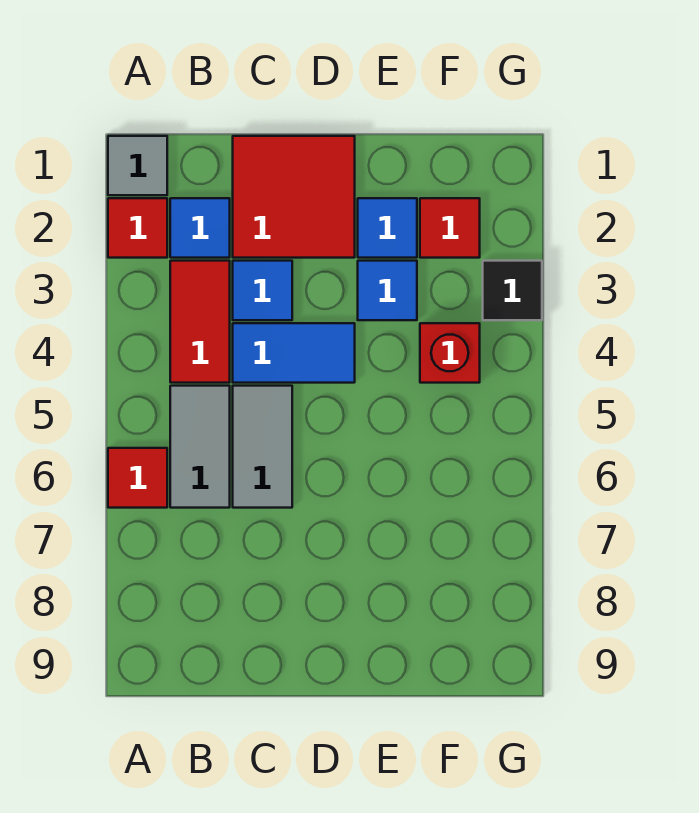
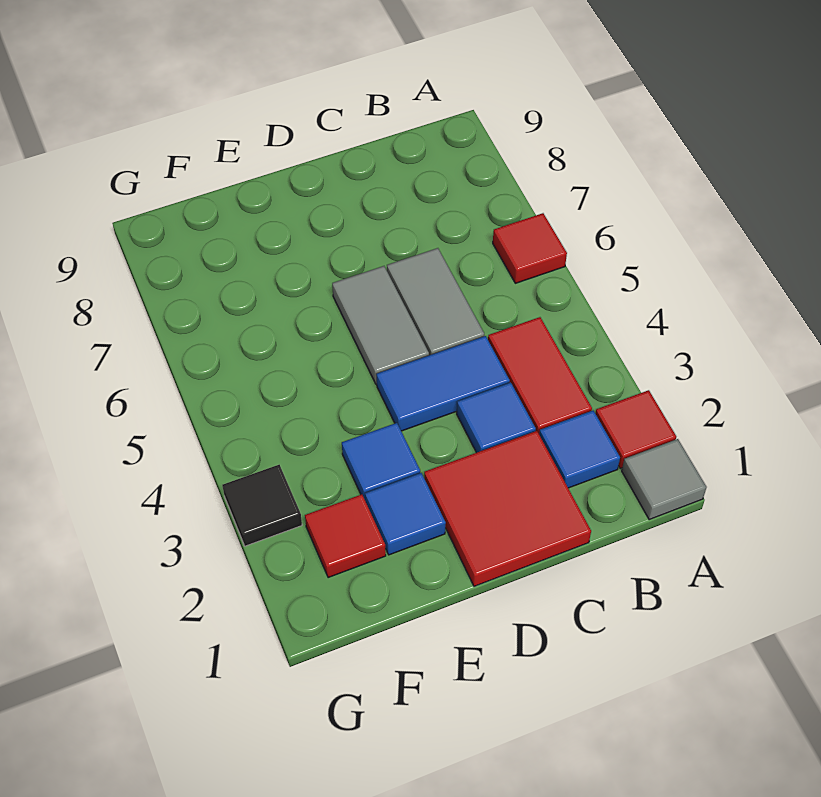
grey 1x2 tile [170,386,230,508] -> grey 1x2 tile moved to [332,266,429,384]
red 1x1 brick [420,323,480,383] -> none

